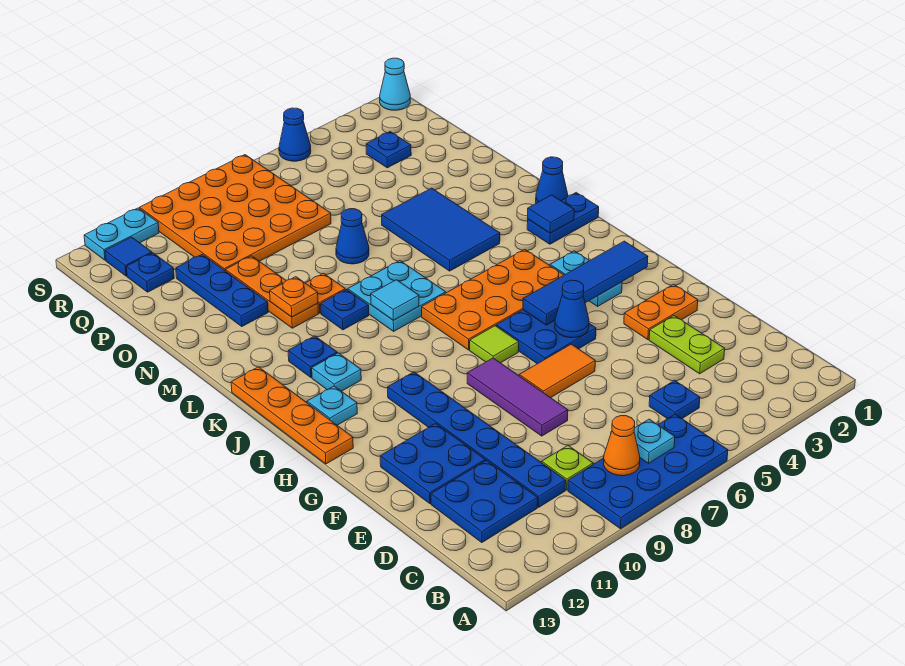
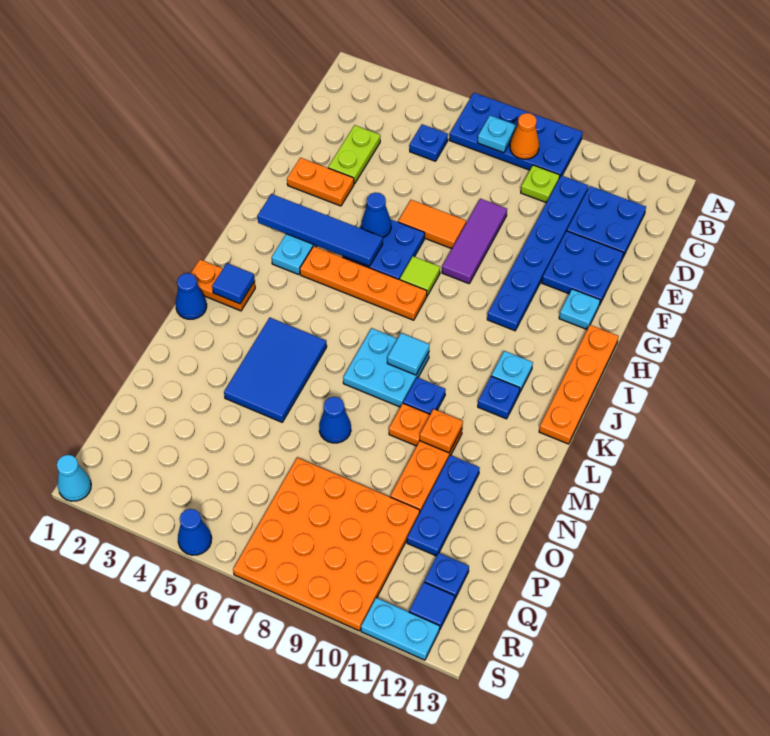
orange 2x4 plate [422,249,564,350] -> orange 1x4 plate [300,246,427,320]
cyan 1x1 plate [307,386,357,425] -> cyan 1x1 plate moved to [559,289,600,329]
blue 1x2 plate [527,193,599,244] -> orange 1x2 plate [190,260,255,311]
blue 1x1 plate [366,132,411,168] -> none

